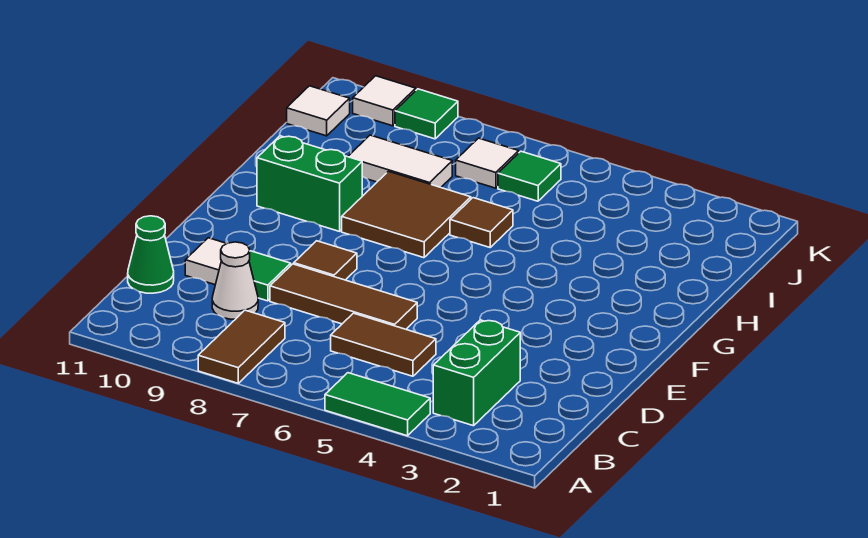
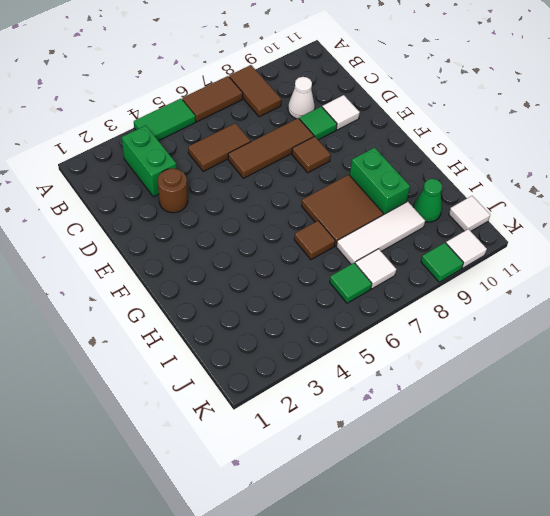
none -> brown 1x2 tile [182,76,243,122]
green 1x1 cone [128,216,174,293] -> green 1x1 cone moved to [413,179,442,222]
none -> brown 1x1 round brick [158,169,188,213]
green 1x2 brick [257,136,362,231] -> green 1x2 brick turned to [350,148,410,215]
white 1x2 tile [348,135,452,187] -> white 1x3 tile [336,202,425,264]

